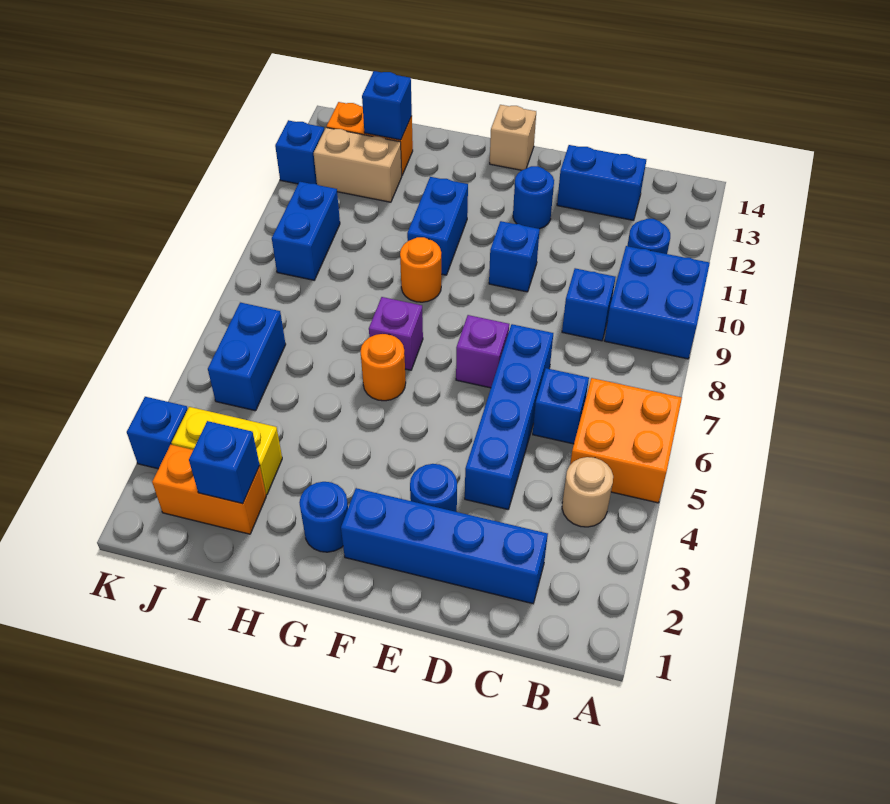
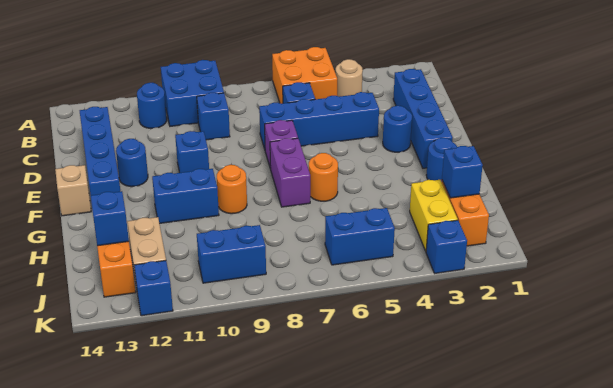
blue 1x2 brick [557,145,646,220] -> blue 1x4 brick [80,107,120,195]
purple 1x1 brick [369,297,423,370] -> purple 1x2 brick [270,138,310,207]

